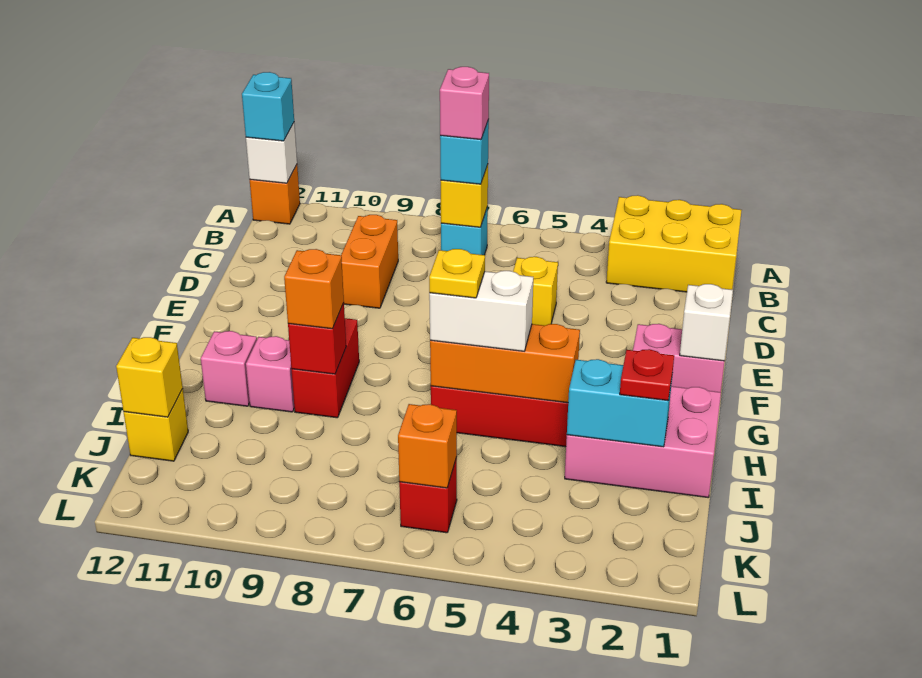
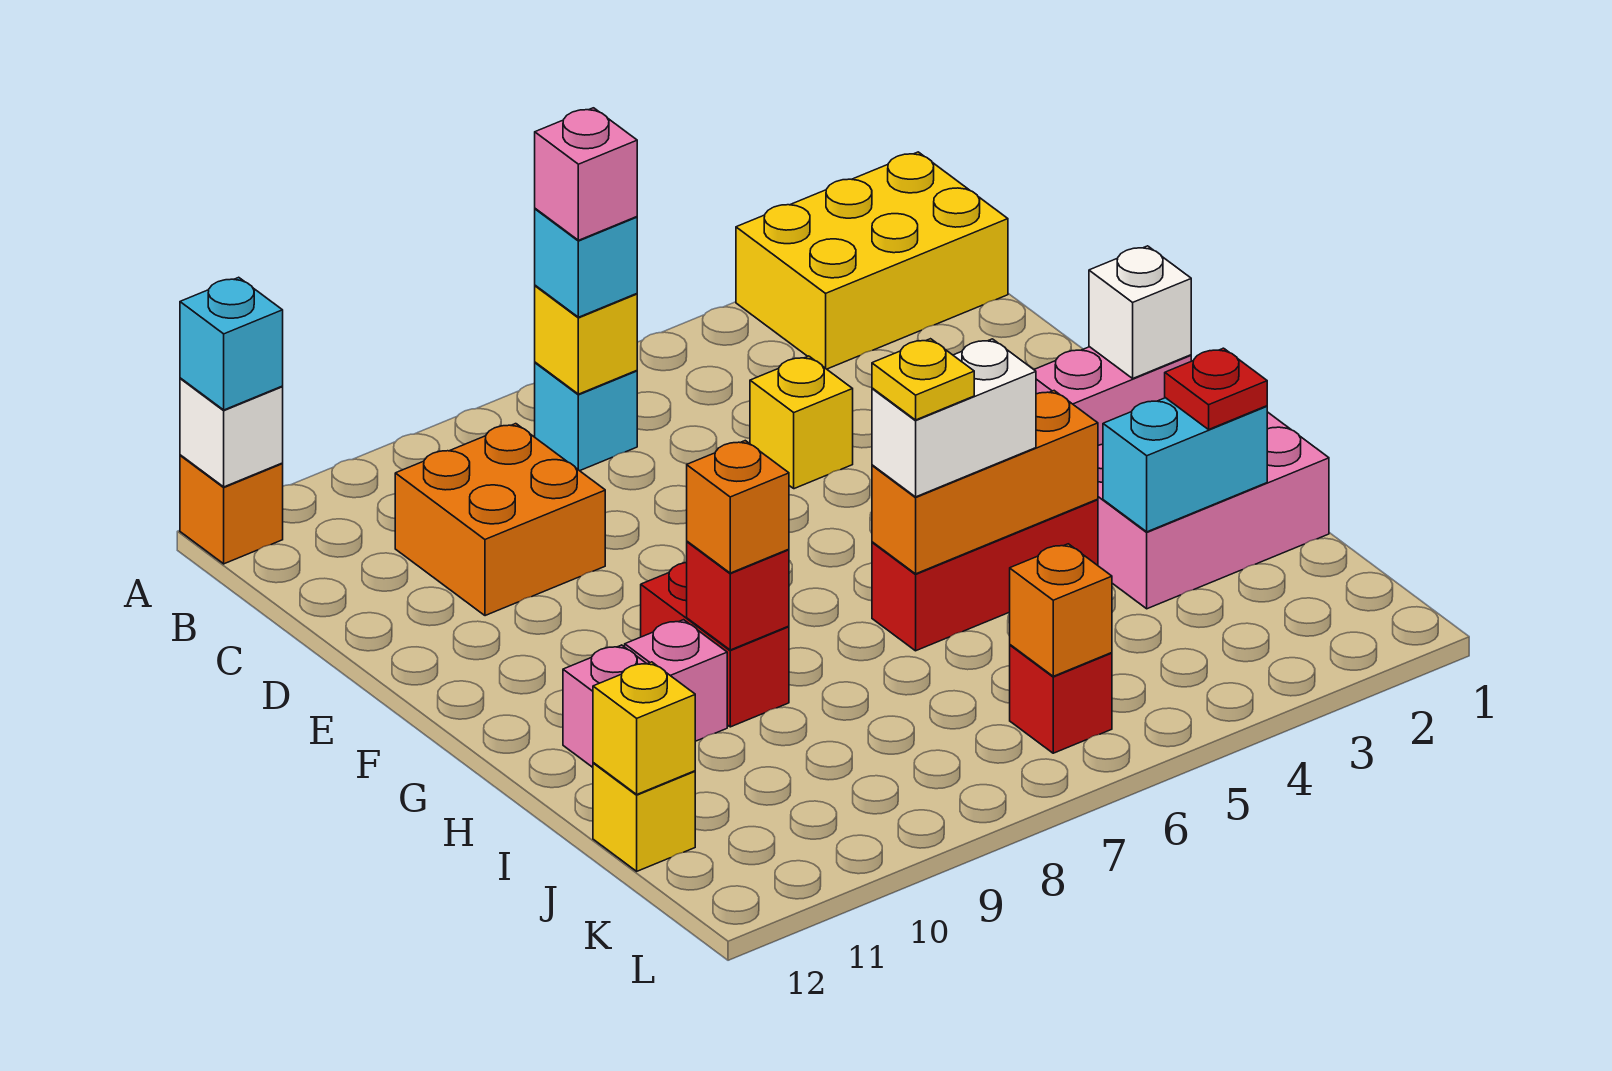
orange 1x2 brick [341,215,398,308] -> orange 2x2 brick [395,424,605,616]

